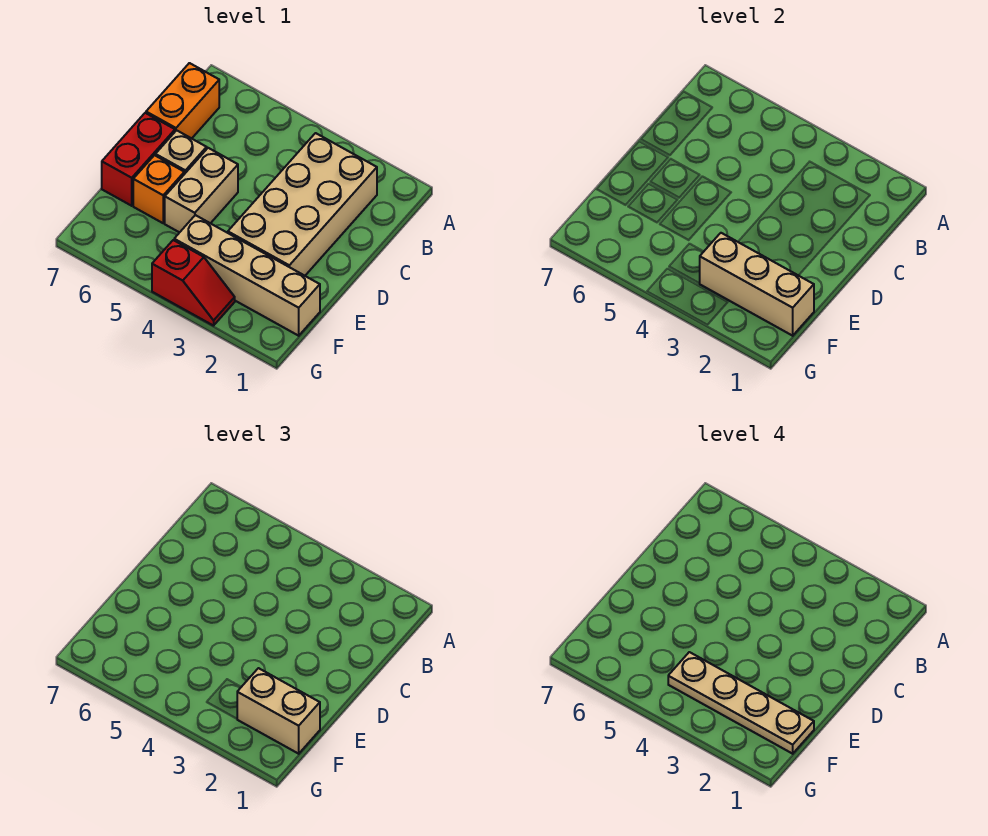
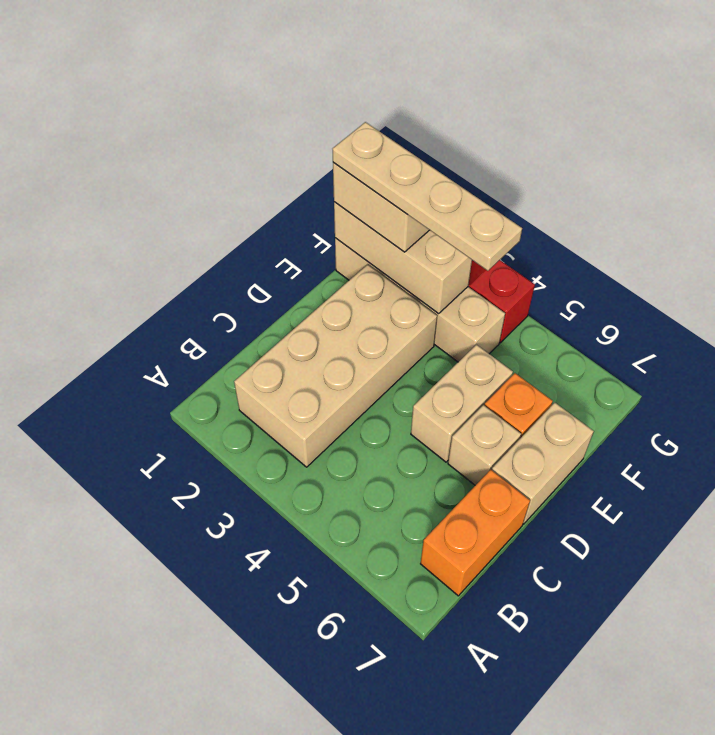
red 1x2 brick [102,113,175,206] -> tan 1x2 brick [492,403,594,524]

